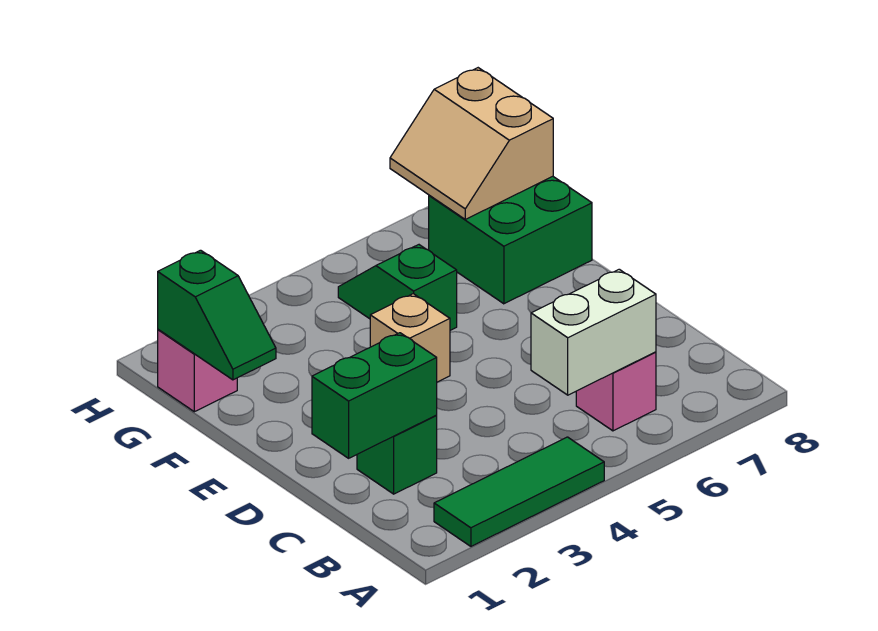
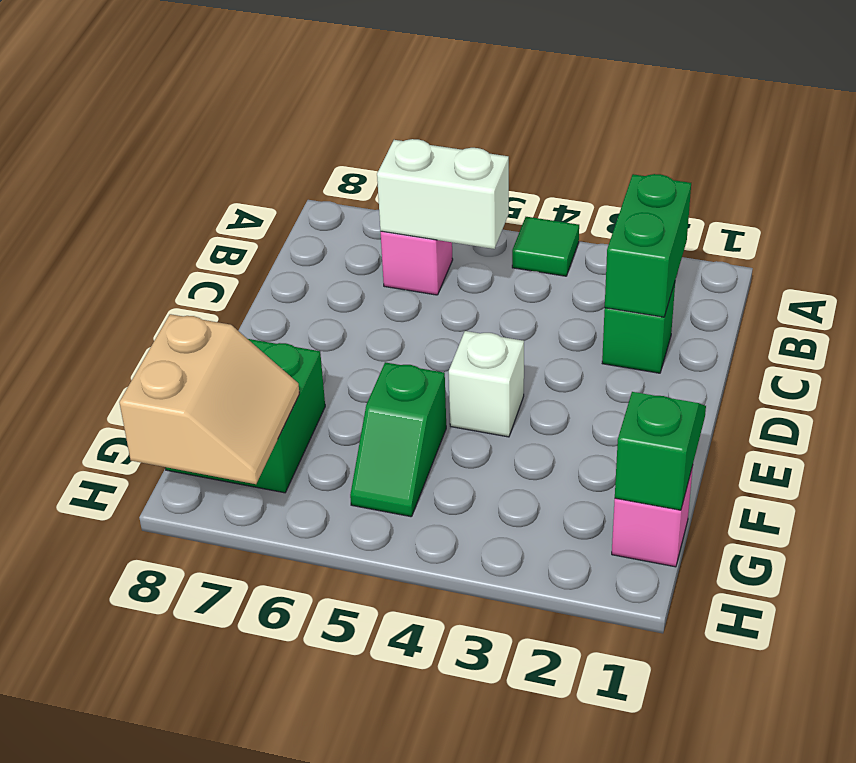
green 1x3 tile [434,437,604,546] -> green 1x1 tile [512,217,579,276]
green 1x2 brick [312,333,437,458] -> green 1x2 brick turned to [605,174,691,317]
tan 1x1 brick [370,294,450,382] -> white 1x1 brick [449,331,524,437]

